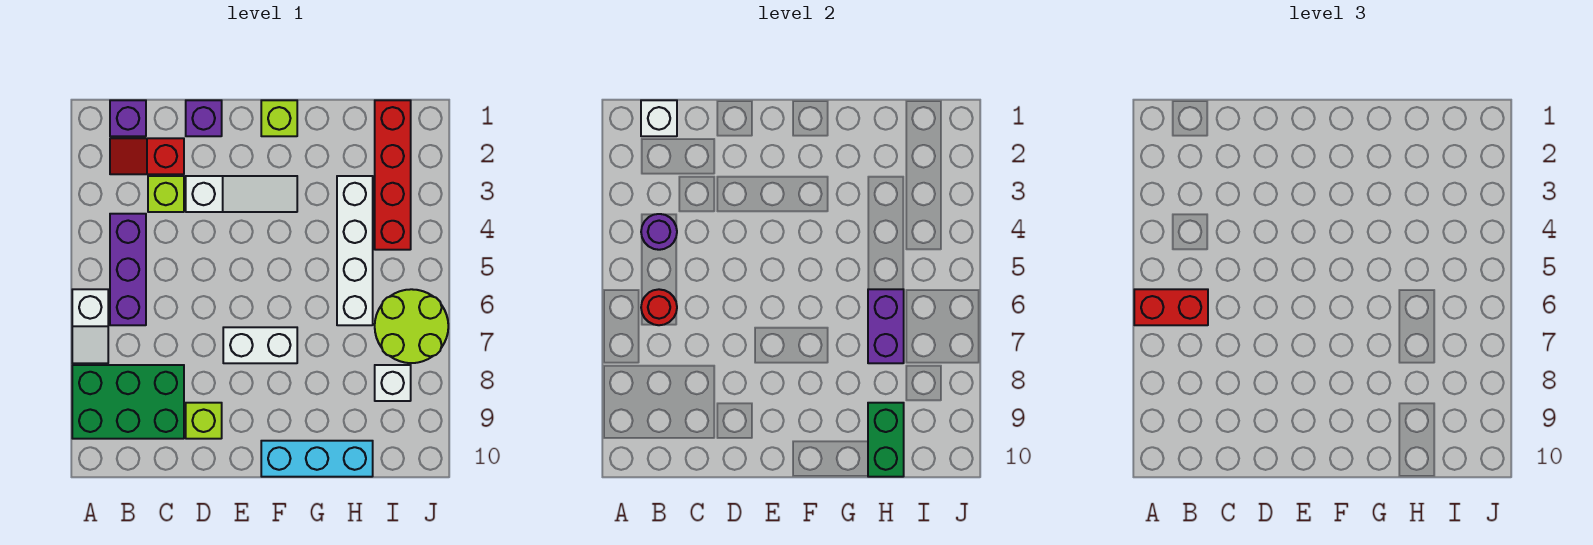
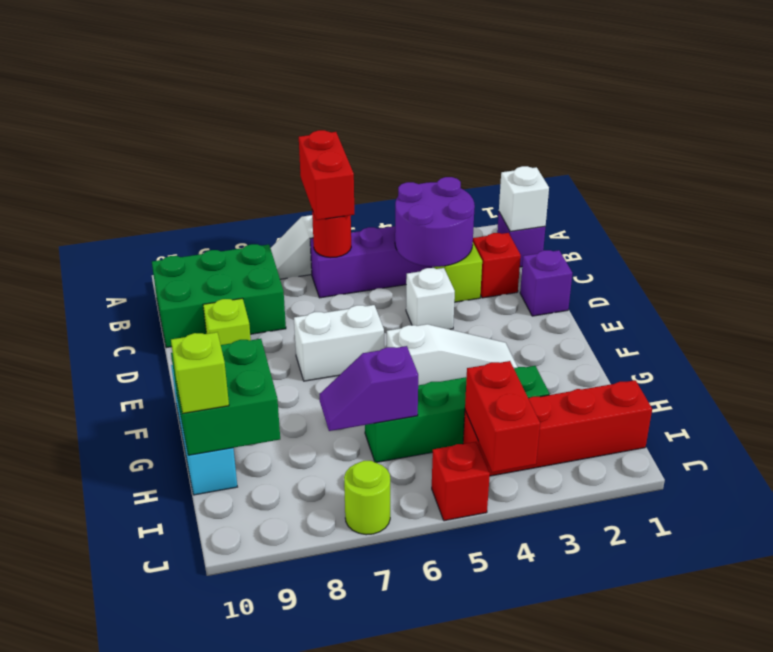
green 2x3 brick [72,365,184,439] -> green 2x3 brick turned to [152,244,286,348]
purple 1x1 round brick [641,214,677,250] -> purple 2x2 round brick [395,177,475,267]
white 1x3 slope [186,176,297,212] -> white 1x3 slope turned to [387,324,517,385]
white 1x2 brick [223,327,297,363] -> white 1x2 brick turned to [294,305,384,381]
lime 1x1 brick [261,100,297,136] -> lime 1x1 brick moved to [171,332,229,413]
white 1x4 brick [337,176,373,325] -> green 1x4 brick [365,366,549,463]
purple 1x2 brick [868,289,904,363] -> purple 1x2 slope [320,346,418,431]
green 1x2 brick [868,403,904,477] -> green 2x2 brick [171,339,280,455]
none -> red 1x2 brick [465,361,540,472]
lime 2x2 round brick [375,289,448,363] -> lime 1x1 round brick [344,461,390,535]
white 1x1 brick [375,365,411,401] -> white 1x1 brick moved to [406,268,455,329]
none -> red 1x1 brick [432,442,490,521]

